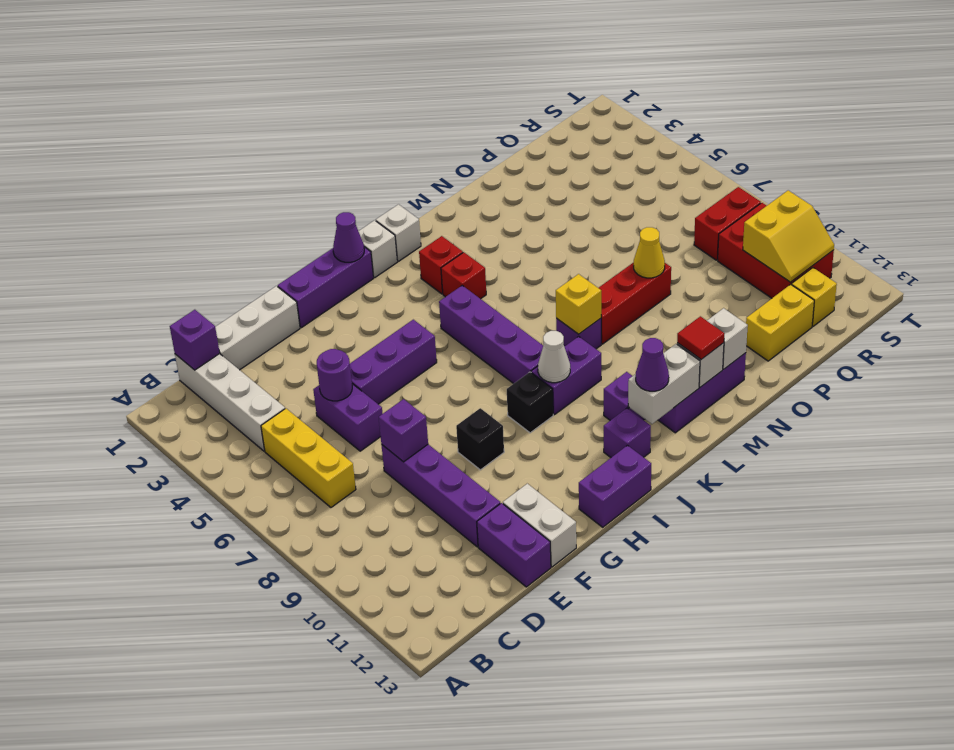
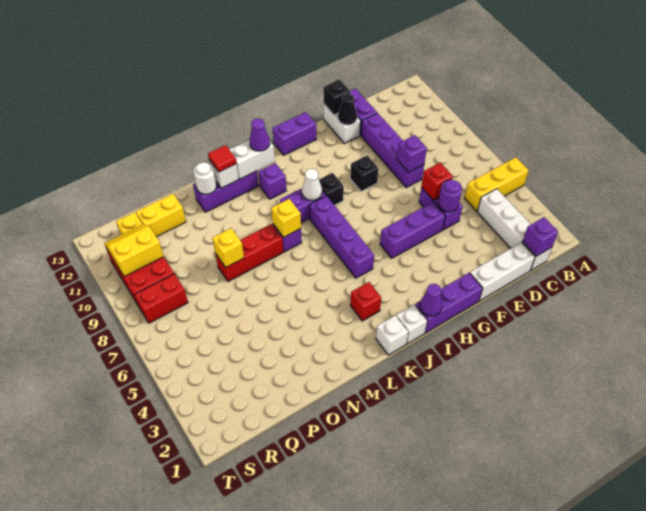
yellow 1x3 brick [261,409,356,507] -> yellow 1x3 brick turned to [465,157,529,211]
none -> black 1x1 cone [338,94,357,125]
none -> black 1x1 brick [324,79,350,115]
purple 1x1 brick [604,408,651,457] -> none
red 1x1 brick [441,252,486,299] -> red 1x1 brick moved to [421,163,453,200]
white 1x1 brick [707,308,748,369] -> white 1x1 round brick [194,162,217,194]
yellow 1x1 cone [634,227,665,278] -> yellow 1x1 brick [213,228,244,267]

